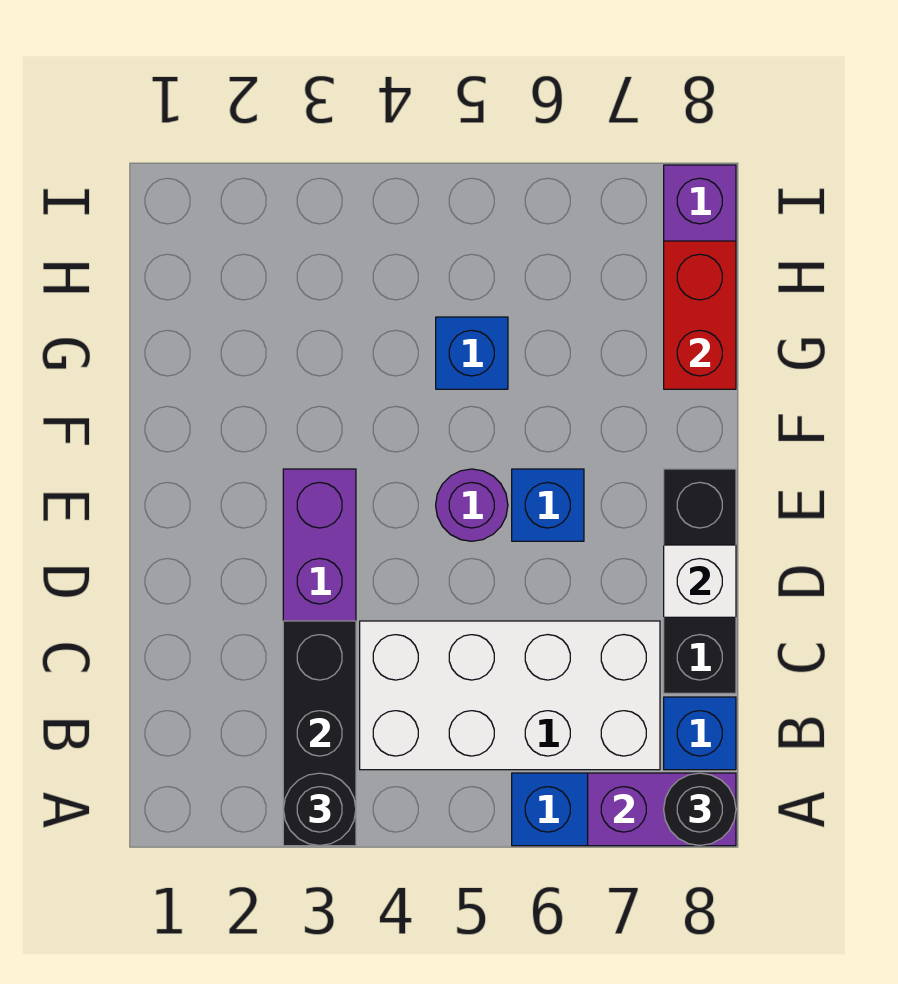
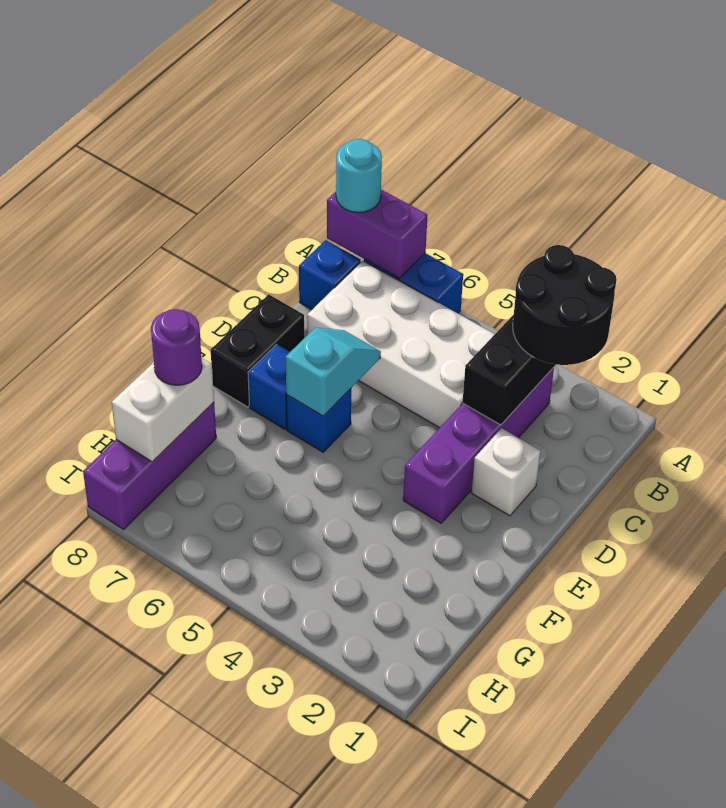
black 1x1 round brick [284,773,356,846] -> black 2x2 round brick [513,245,617,365]
black 1x1 round brick [664,773,736,846] -> cyan 1x1 round brick [336,139,382,212]
black 1x3 brick [664,469,736,693] -> black 1x2 brick [211,294,304,407]
none -> cyan 1x2 slope [286,328,381,416]
white 1x1 brick [664,545,736,617] -> white 1x1 brick moved to [472,428,540,516]
purple 1x1 round brick [436,469,508,541] -> purple 1x1 round brick moved to [151,309,202,385]
blue 1x1 brick [436,317,508,389] -> blue 1x1 brick moved to [248,344,290,429]
red 1x2 brick [664,241,736,389] -> white 1x2 brick [112,358,214,462]

